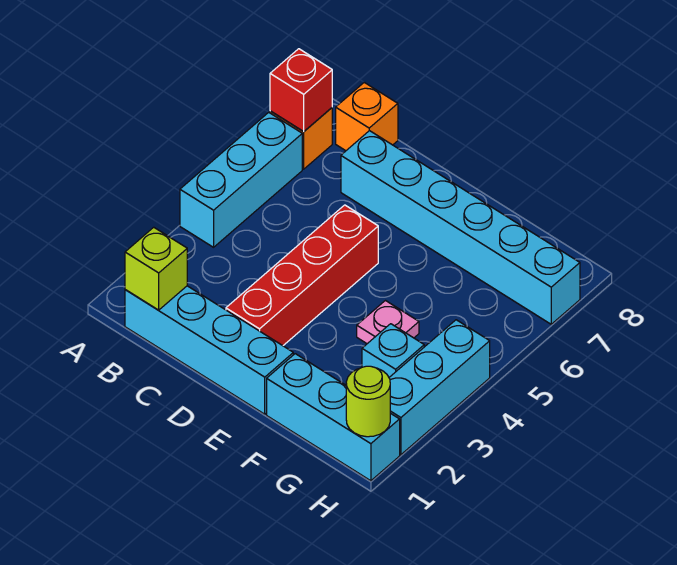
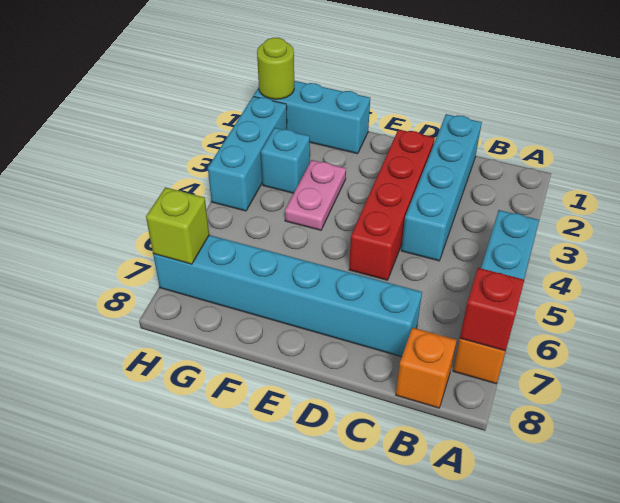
cyan 1x4 brick [125,286,293,414] -> cyan 1x4 brick turned to [401,114,482,261]
lime 1x1 brick [125,227,187,310] -> lime 1x1 brick moved to [146,187,209,264]
pink 1x1 plate [357,301,419,344] -> pink 1x2 plate [285,160,346,230]

